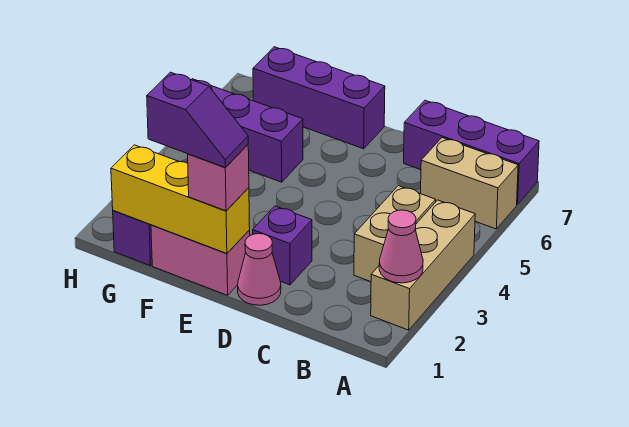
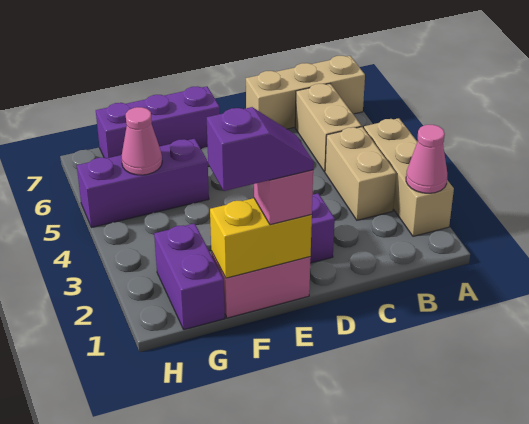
tan 1x2 brick [421,138,518,229] -> tan 1x2 brick turned to [295,84,361,172]
purple 1x3 brick [404,100,539,205] -> tan 1x3 brick [246,56,365,129]
pink 1x1 cone [238,234,281,305] -> pink 1x1 cone moved to [121,107,162,175]
yellow 1x3 brick [111,145,250,254] -> yellow 1x2 brick [210,198,312,278]

